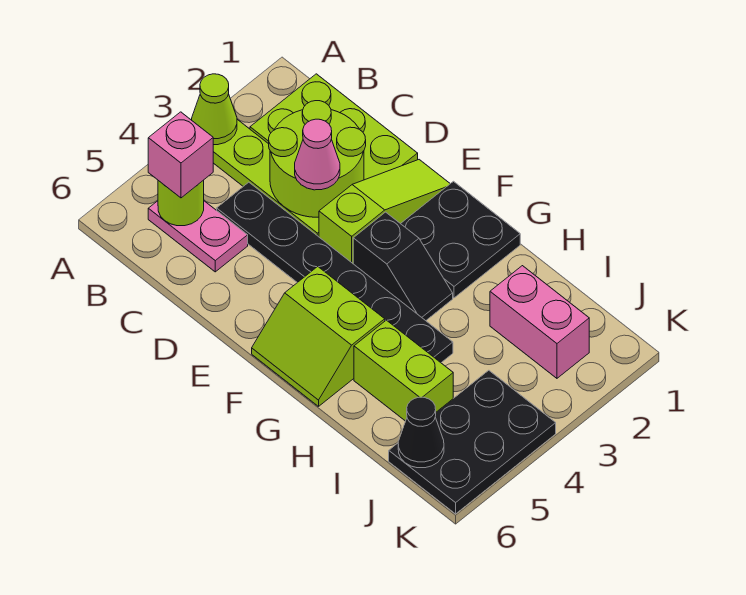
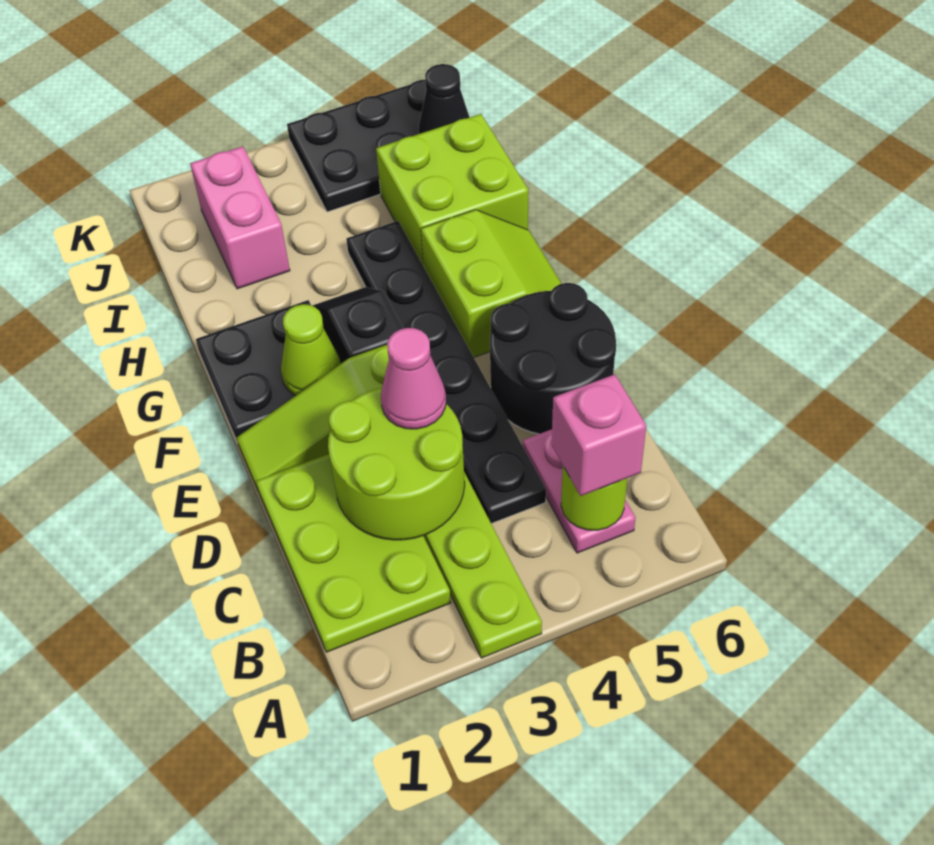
lime 1x1 cone [192,74,237,145] -> lime 1x1 cone moved to [281,304,341,396]
none -> black 2x2 round brick [490,283,616,434]
lime 1x2 brick [354,320,453,421] -> lime 2x2 brick [376,114,528,266]

